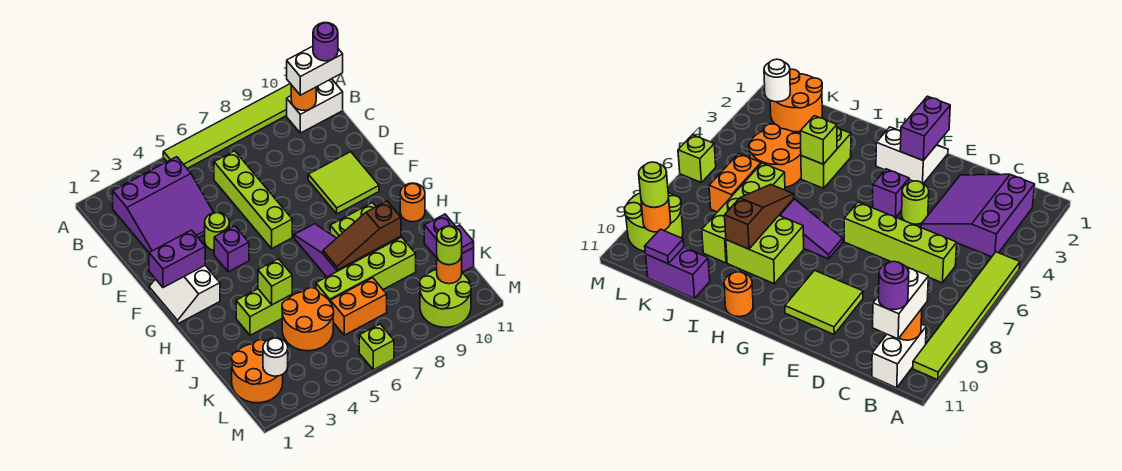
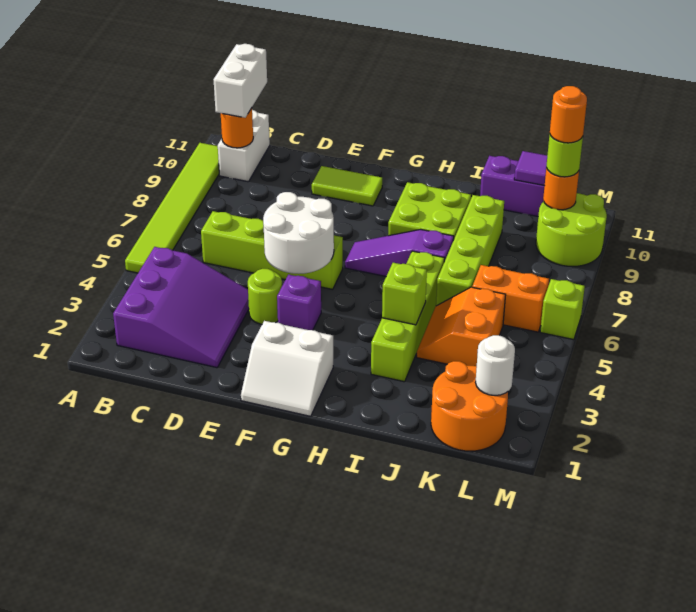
purple 1x1 round brick [313,23,338,61] -> none
none -> white 2x2 round brick [263,192,334,274]
lime 2x2 tile [308,152,379,214] -> lime 1x2 tile [312,166,382,206]
purple 1x2 brick [149,230,205,288] -> none
orange 1x1 round brick [400,183,425,222] -> orange 1x1 round brick moved to [550,86,587,143]
lime 1x2 brick [236,289,292,335] -> lime 1x4 brick [371,251,445,382]
brown 1x3 slope [323,201,401,270] -> none
orange 2x2 round brick [282,288,334,351] -> orange 2x2 slope [417,287,506,366]
orange 1x2 brick [330,278,387,335] -> orange 1x2 brick turned to [472,265,549,332]

